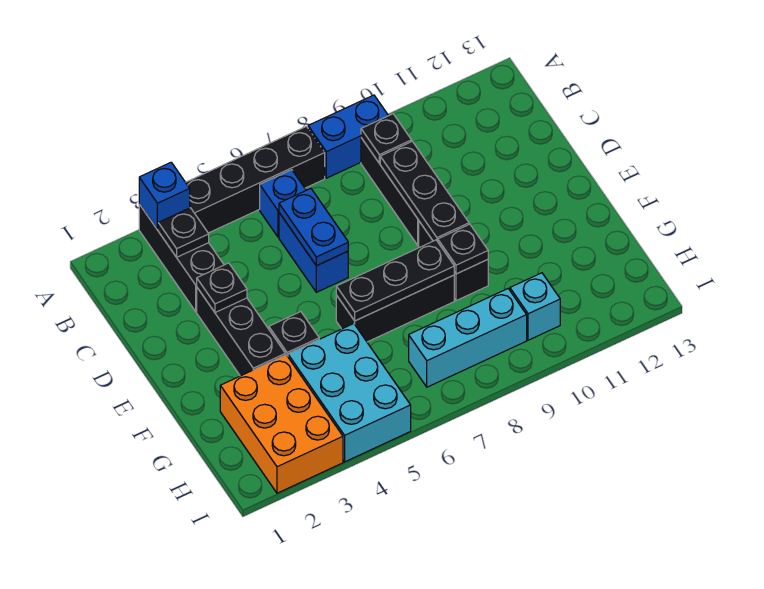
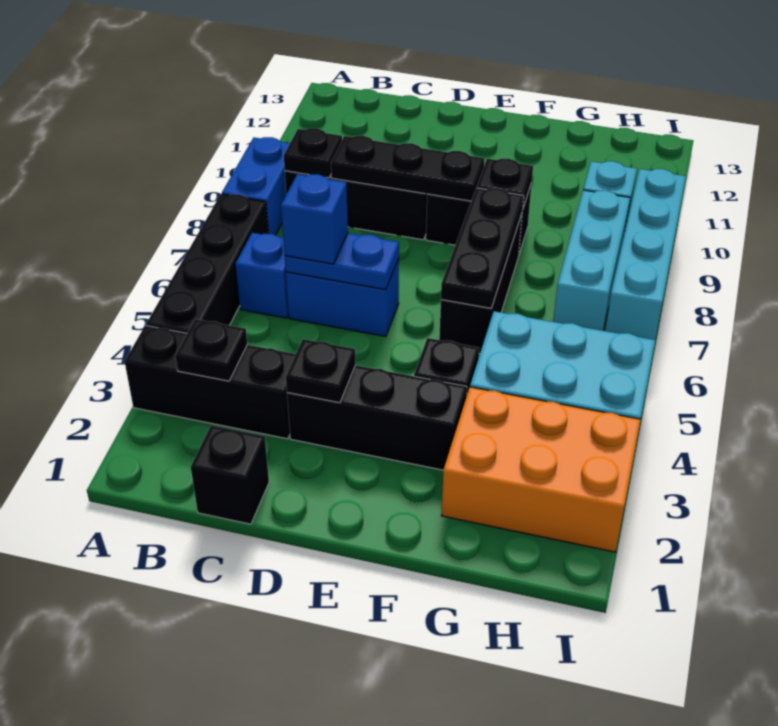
blue 1x1 brick [139,162,190,230] -> blue 1x1 brick moved to [281,174,348,264]
none -> black 1x1 brick [191,425,269,524]
none -> cyan 1x4 brick [605,169,686,340]

